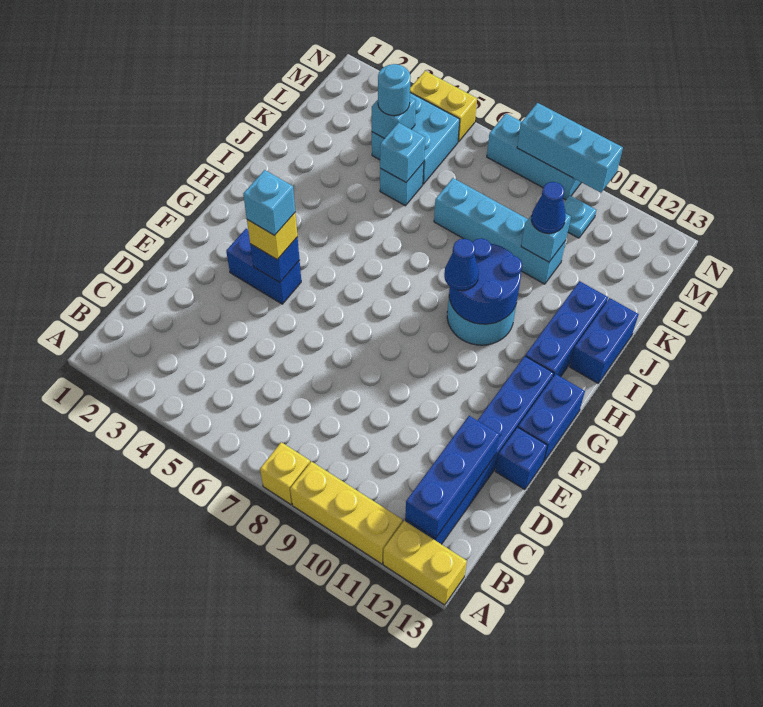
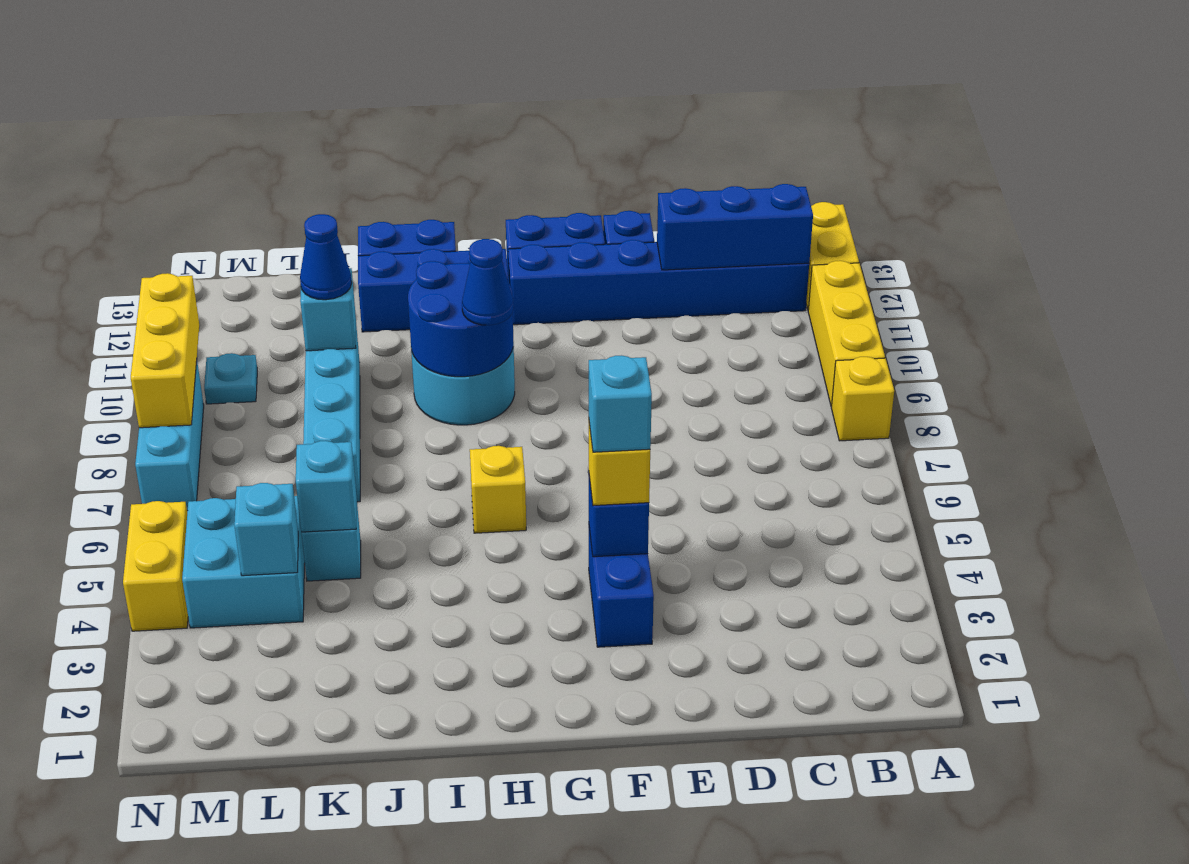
none -> yellow 1x1 brick [470,446,526,533]
cyan 1x1 round brick [378,64,411,116] -> none
cyan 1x3 brick [517,103,623,193] -> yellow 1x3 brick [131,273,199,428]

